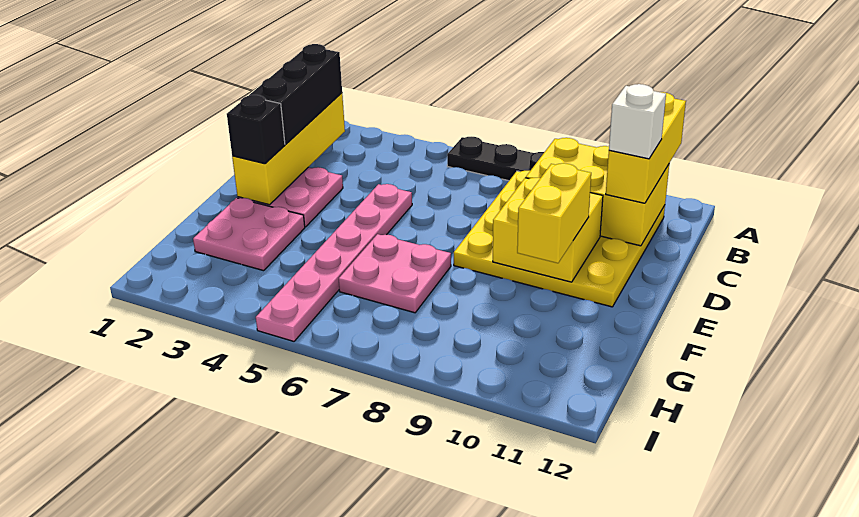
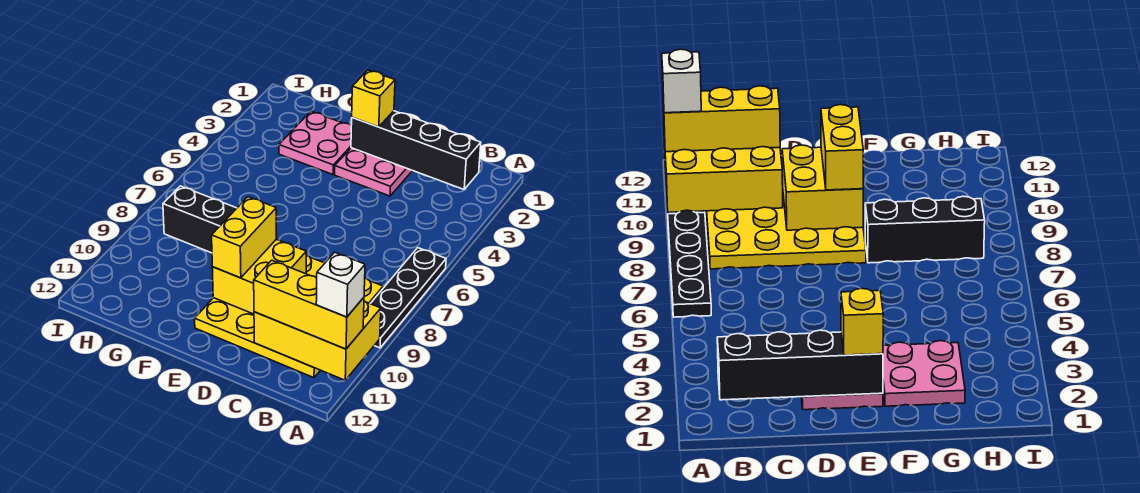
yellow 1x4 brick [232,93,345,205] -> black 1x4 brick [351,111,481,189]
black 1x3 brick [249,44,342,144] -> black 1x3 brick moved to [163,186,237,253]
yellow 2x3 brick [526,138,669,246] -> yellow 2x3 brick turned to [254,301,381,380]
white 1x1 brick [609,84,666,159] -> white 1x1 brick moved to [316,252,365,317]
pink 1x6 plate [256,184,412,341] -> none
black 1x1 brick [227,95,285,164] -> yellow 1x1 brick [352,70,395,127]
yellow 1x2 brick [517,163,591,263] -> yellow 1x2 brick turned to [212,197,276,278]
pink 2x2 plate [339,234,451,313] -> none

